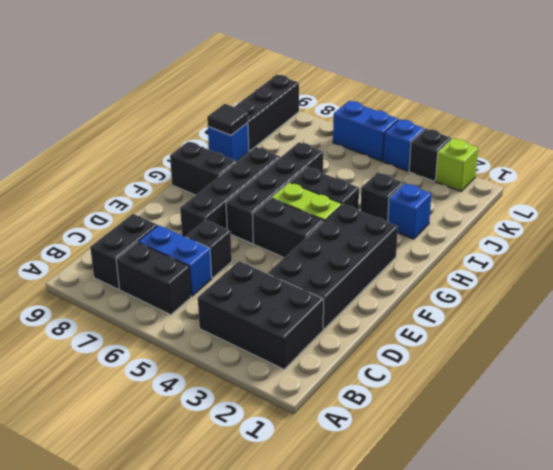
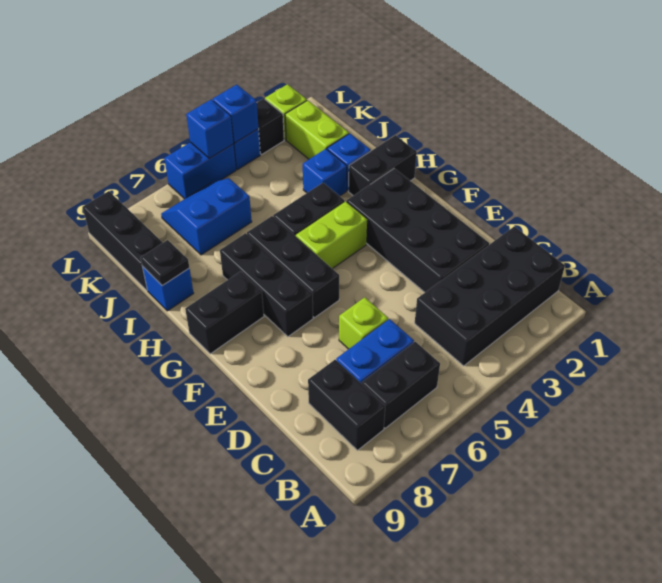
black 2x3 brick [198,261,324,369] -> black 2x4 brick [415,227,565,366]
black 1x1 brick [186,220,232,278] -> lime 1x1 brick [339,297,388,349]
black 1x4 brick [180,147,280,237] -> black 1x3 brick [220,233,313,337]
black 1x2 brick [252,198,324,257] -> black 1x2 brick moved to [348,135,417,196]
black 1x4 brick [226,142,323,243] -> black 1x3 brick [247,216,339,318]
black 1x1 brick [361,173,404,222] -> blue 1x1 brick [303,149,347,196]
black 1x1 tile [207,104,248,135] -> black 1x1 plate [141,240,189,286]
none -> lime 1x2 brick [285,100,349,159]
none -> blue 2x2 slope [161,178,252,255]
none -> blue 1x1 brick [213,85,258,143]
none -> blue 1x1 brick [186,100,233,158]

